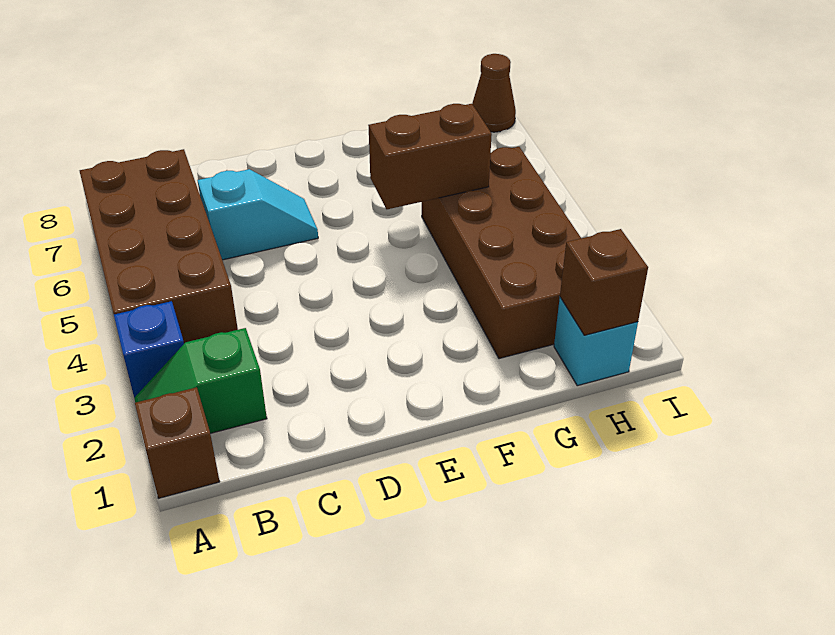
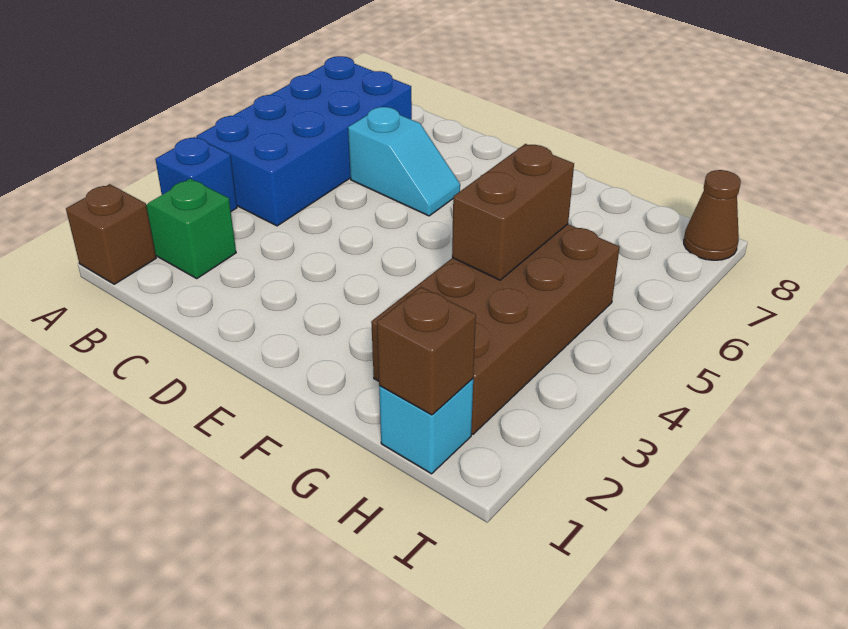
brown 2x4 brick [80,149,238,343] -> blue 2x4 brick [196,56,412,226]
brown 1x2 brick [368,104,492,209] -> brown 1x2 brick turned to [452,144,574,280]

